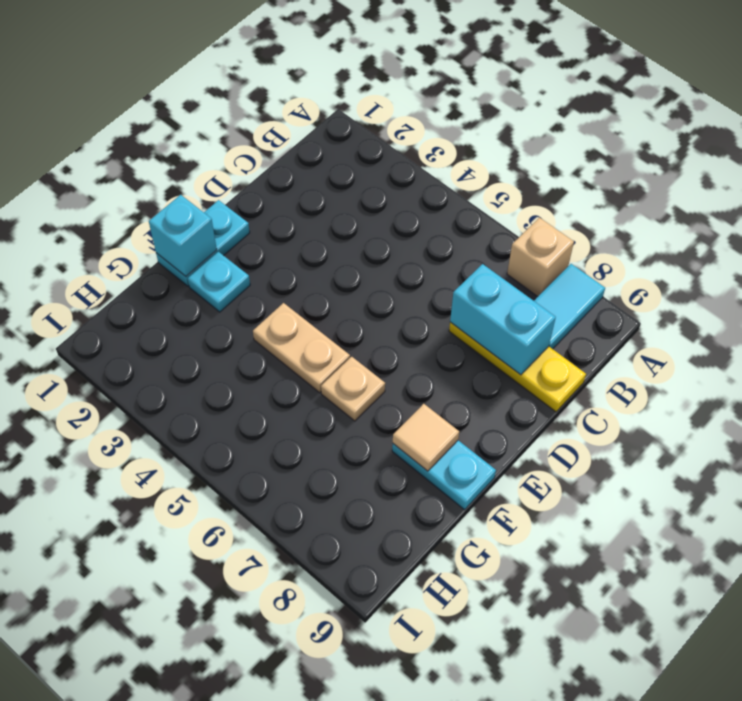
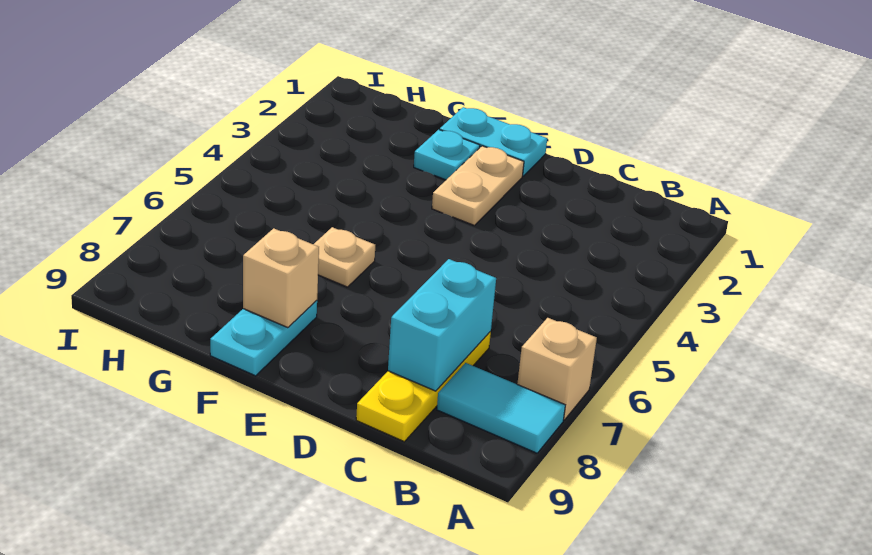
cyan 1x1 brick [149,195,217,276] -> none
tan 1x2 plate [253,303,350,393] -> tan 1x2 plate moved to [432,146,524,226]
tan 1x1 tile [393,404,459,471] -> tan 1x1 brick [243,228,319,328]

